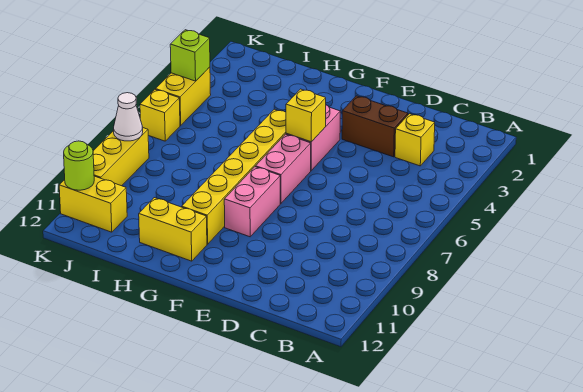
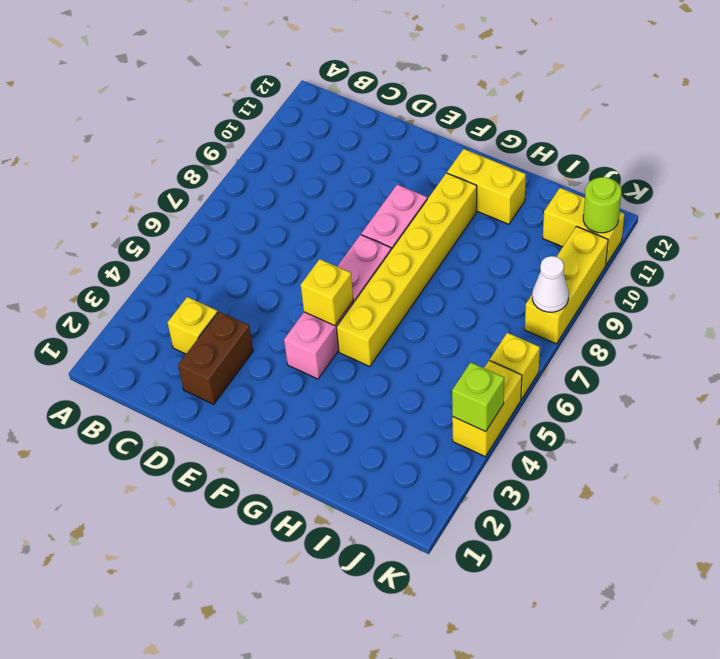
brown 1x2 brick [342,96,408,157] -> brown 1x2 brick turned to [178,312,253,404]

